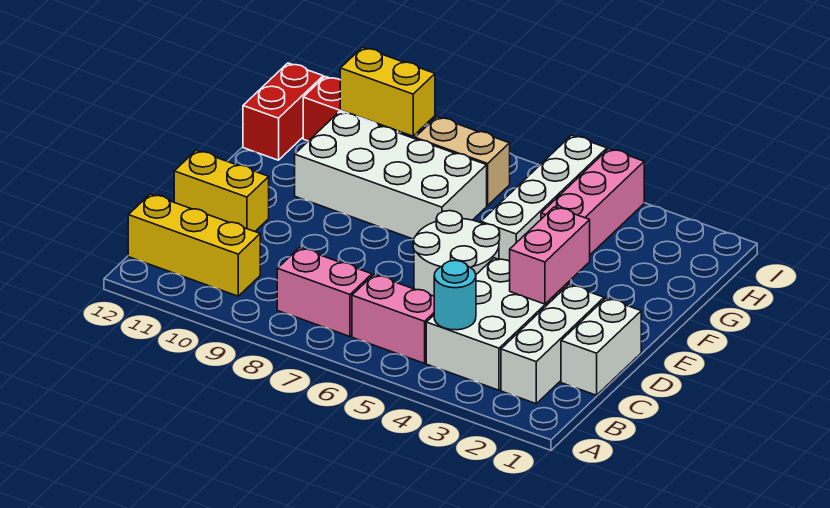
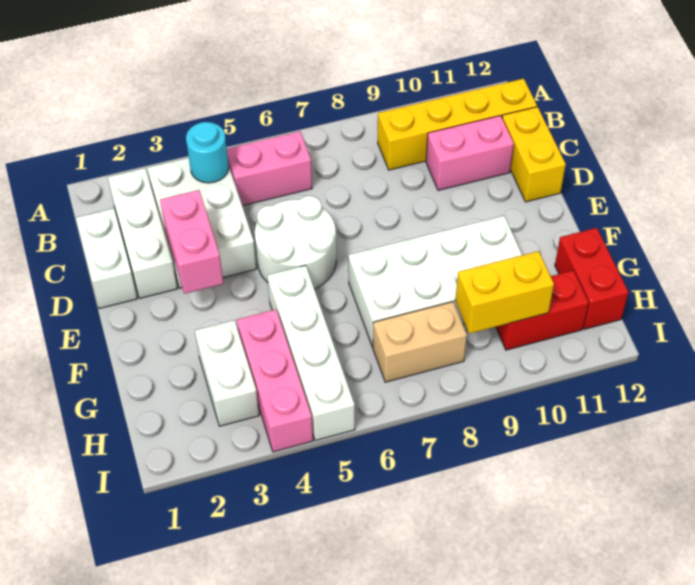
pink 1x2 brick [277,248,372,336] -> pink 1x2 brick moved to [426,116,514,190]
yellow 1x3 brick [128,194,260,296] -> yellow 1x4 brick [378,79,537,170]
yellow 1x2 brick [174,150,269,231] -> yellow 1x2 brick turned to [502,107,566,202]
none -> white 1x2 brick [195,320,259,426]

